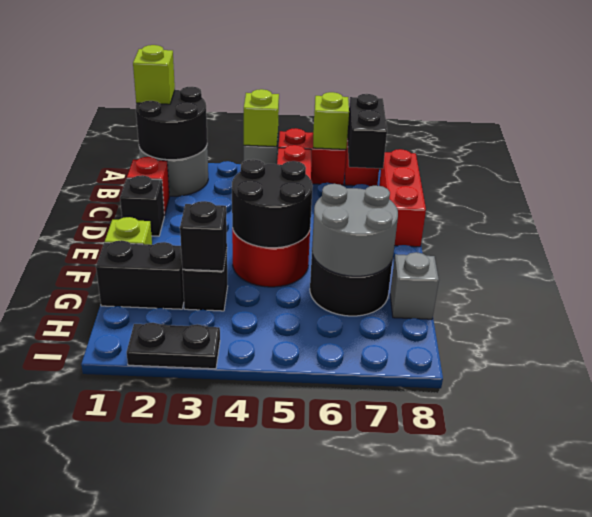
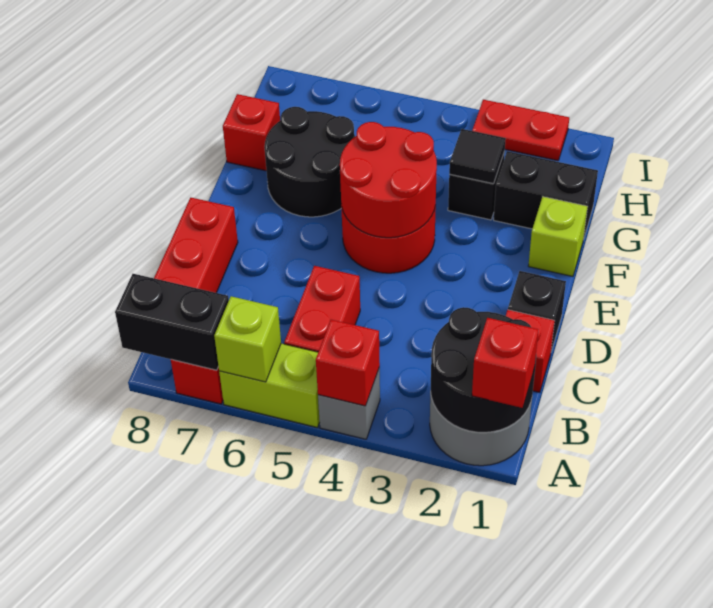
lime 1x1 brick [133,45,175,104] -> red 1x1 brick [472,318,538,408]
lime 1x1 brick [244,89,279,147] -> red 1x1 brick [316,320,380,406]
red 1x2 brick [278,128,346,185] -> lime 1x2 brick [219,343,320,428]
black 1x2 brick [347,94,387,169] -> black 1x2 brick turned to [115,274,229,370]
black 2x2 round brick [232,159,312,248] -> red 2x2 round brick [340,122,437,238]
grey 2x2 round brick [312,184,398,276] -> none
black 1x1 brick [180,201,227,271] -> black 1x1 tile [449,129,506,184]
grey 1x1 brick [390,252,439,319] -> red 1x1 brick [223,94,280,171]
black 1x2 plate [127,323,220,369] -> red 1x2 plate [472,100,569,161]

